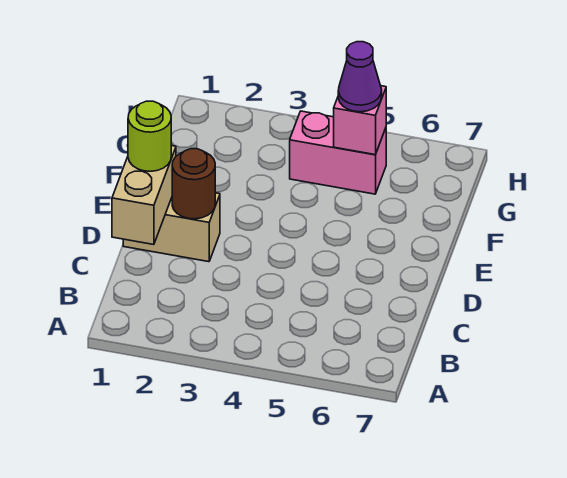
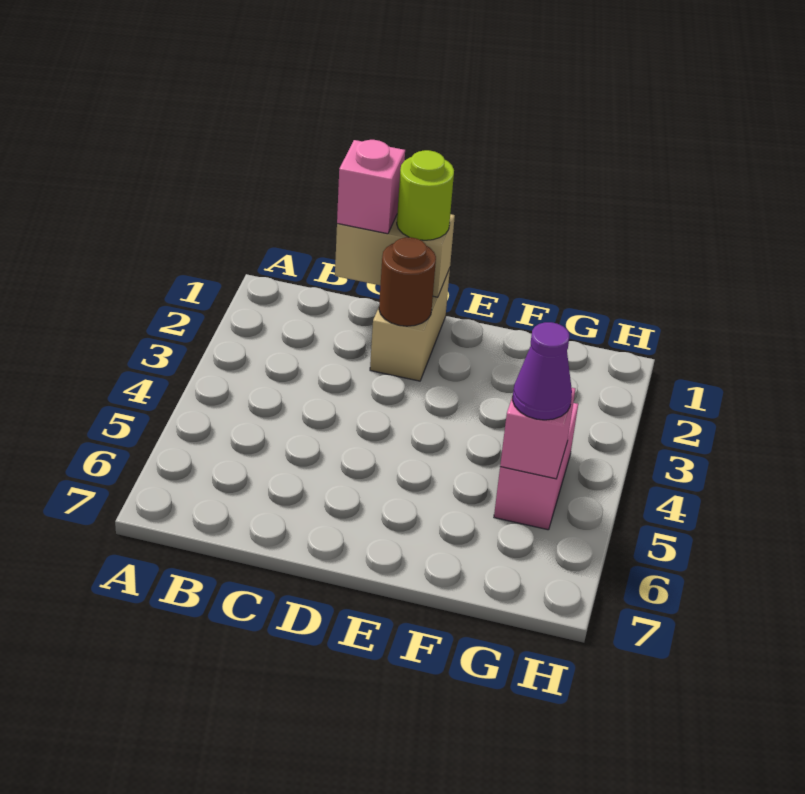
none -> pink 1x1 brick [337,140,405,234]

